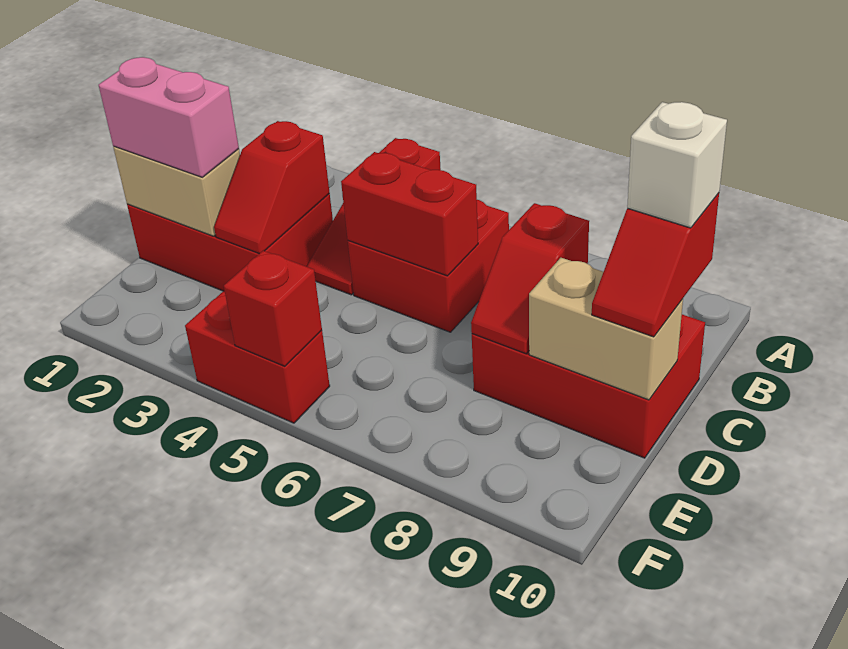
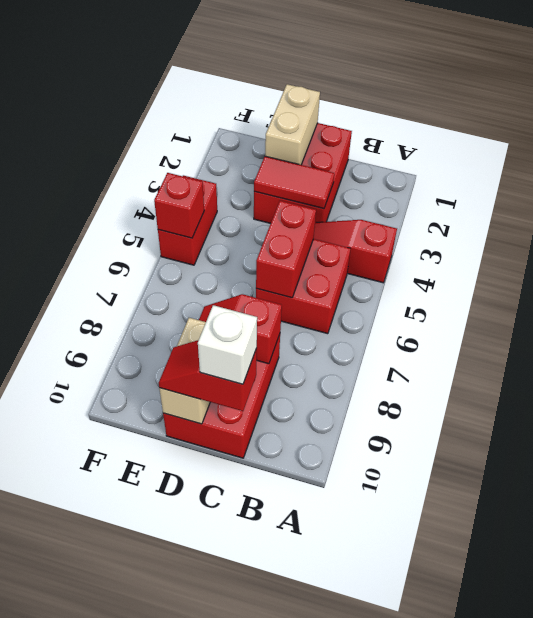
red 1x2 slope [214,121,330,254] -> red 1x2 tile [254,156,334,209]
pink 1x2 brick [99,57,239,177] -> none

